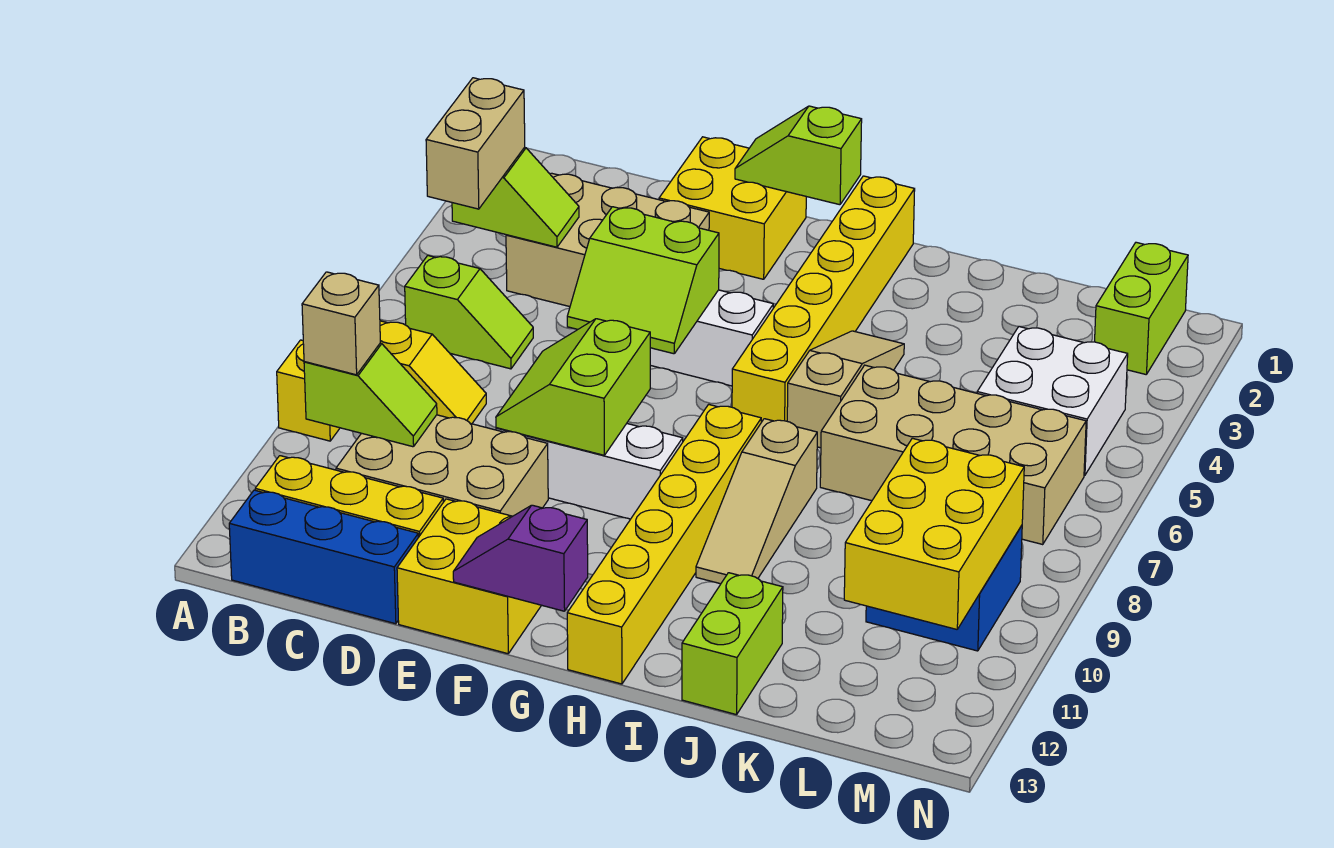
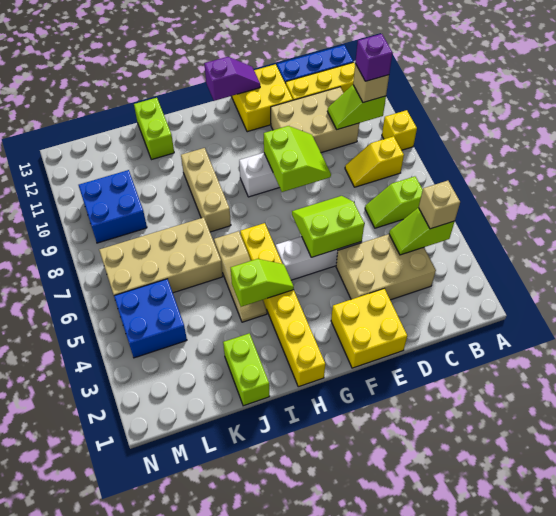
tan 1x2 brick [426,78,525,209] -> tan 1x1 brick [419,181,460,229]
none -> purple 1x1 brick [355,34,392,81]
lime 1x2 slope [735,106,862,205] -> lime 1x2 slope moved to [231,259,294,307]
yellow 1x6 brick [567,404,761,684] -> none
tan 1x3 slope [696,419,817,584] -> tan 1x3 brick [181,148,231,232]
white 2x2 brick [977,327,1128,475] -> blue 2x2 brick [114,279,187,358]
yellow 2x3 brick [844,438,1024,629] -> none
lime 1x2 brick [1095,242,1188,374] -> lime 1x2 brick moved to [223,333,270,406]

